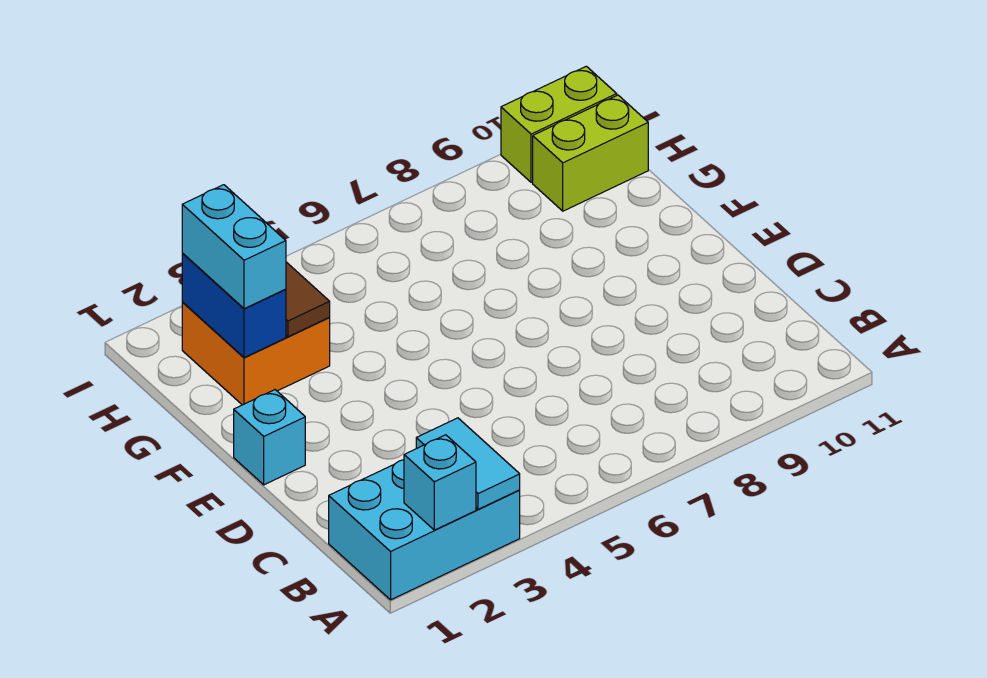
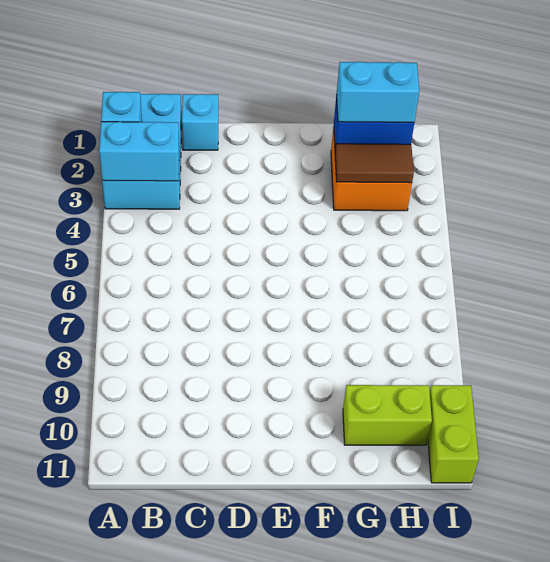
cyan 1x2 tile [416,418,520,509] -> cyan 1x2 brick [99,122,179,181]
cyan 1x1 brick [234,390,305,485] -> cyan 1x1 brick moved to [182,94,218,150]
lime 1x2 brick [533,95,648,211] -> lime 1x2 brick turned to [343,385,432,445]

